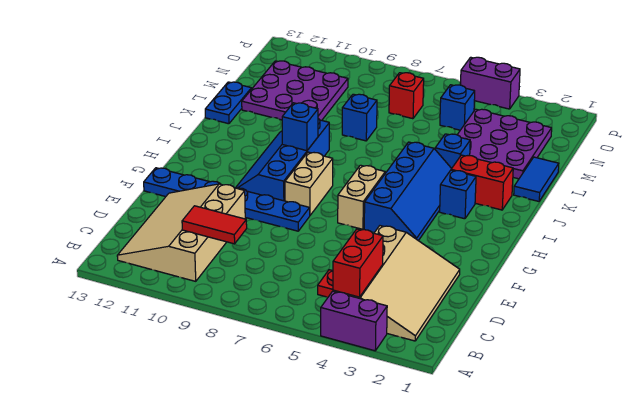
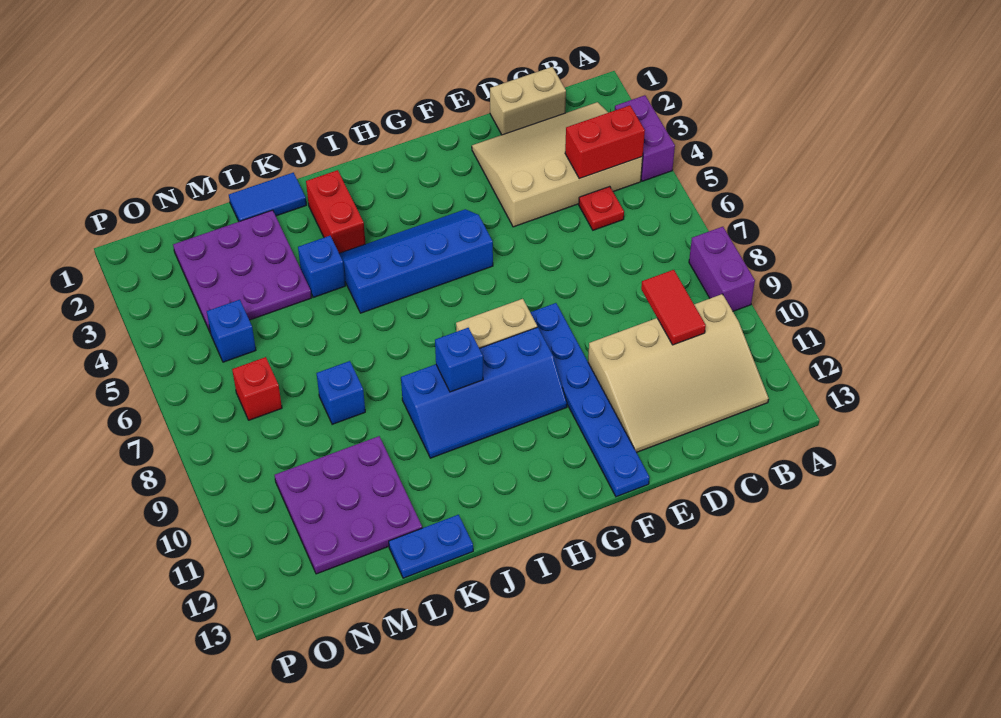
tan 1x2 brick [338,165,385,229] -> tan 1x2 brick moved to [490,67,566,135]
blue 1x1 brick [440,170,476,219] -> none
purple 1x2 brick [461,57,520,109] -> purple 1x2 brick moved to [689,227,755,311]

